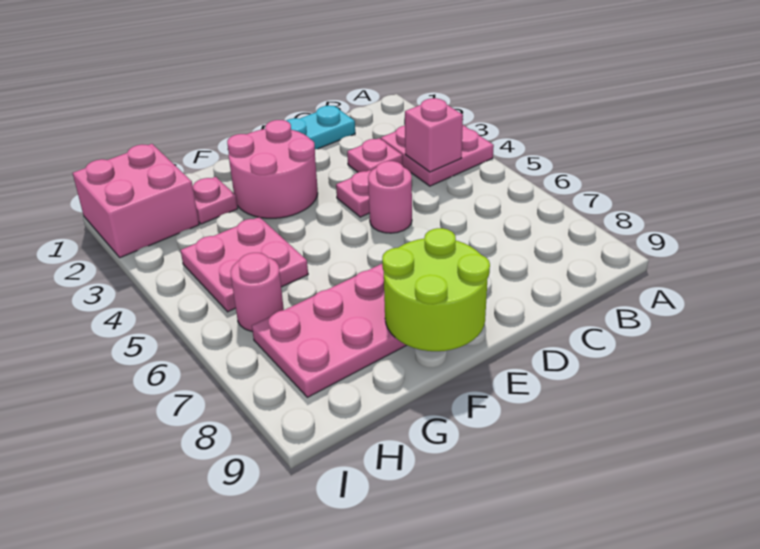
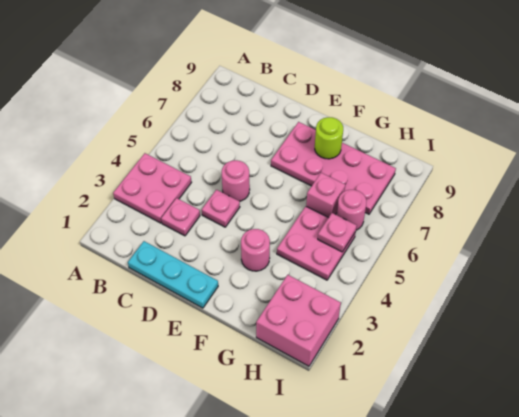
pink 1x1 brick [405,98,463,172] -> pink 1x1 brick moved to [306,173,345,218]
pink 2x2 round brick [227,120,318,218] -> pink 1x1 round brick [241,229,270,271]
lime 2x2 round brick [382,228,490,351] -> lime 1x1 round brick [315,117,343,159]
pink 1x1 plate [193,177,238,224] -> pink 1x1 plate moved to [318,213,357,252]

